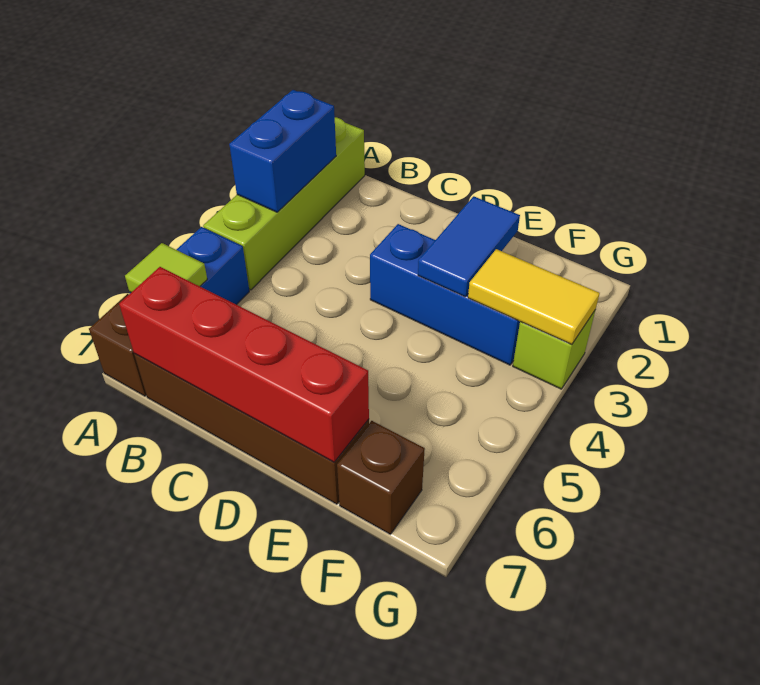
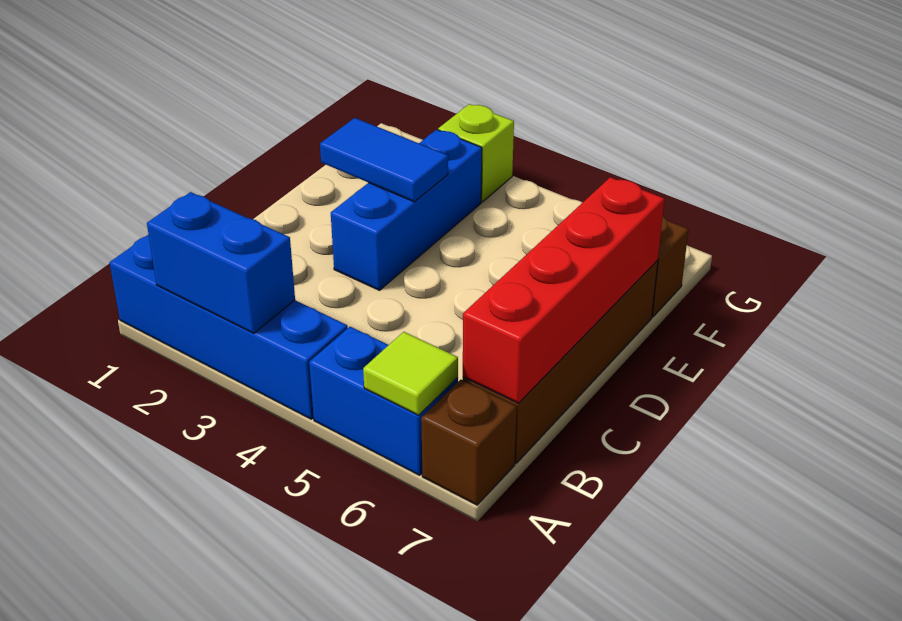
lime 1x4 brick [203,117,365,290] -> blue 1x4 brick [110,235,348,419]
yellow 1x2 tile [468,249,600,345] -> none

